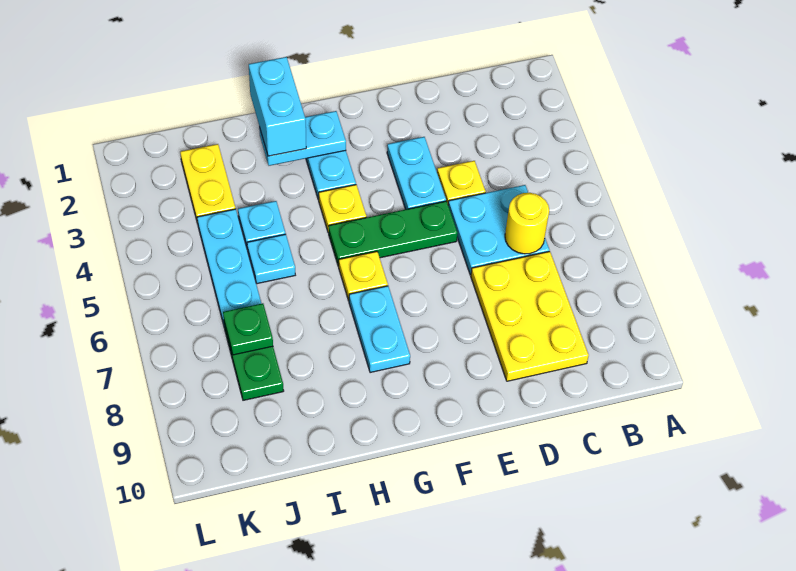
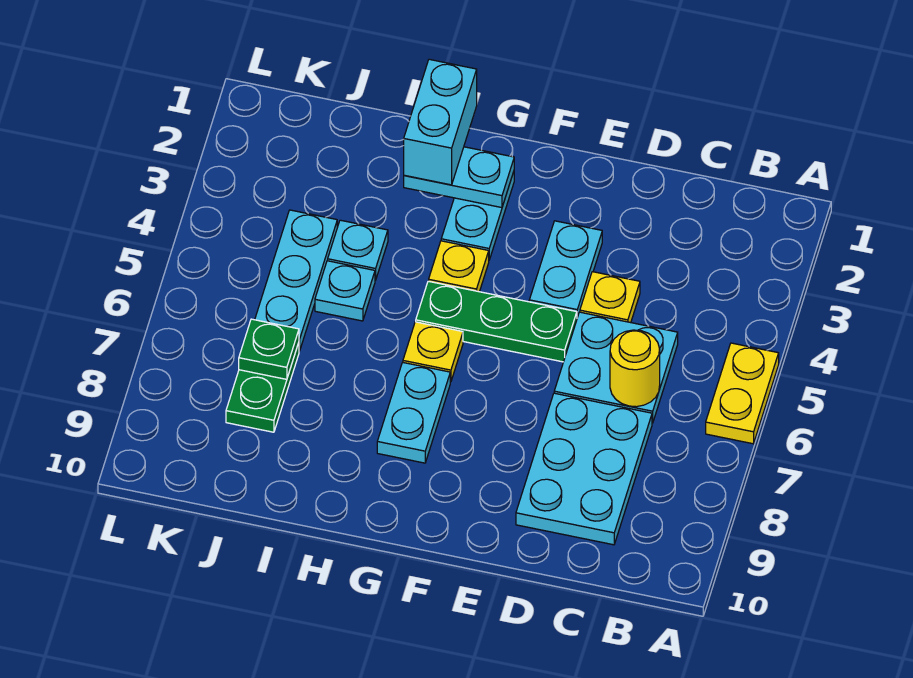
yellow 2x3 plate [471,251,589,381] -> cyan 2x3 plate [516,393,652,545]
yellow 1x2 plate [180,144,236,223] -> yellow 1x2 plate moved to [706,343,779,444]

